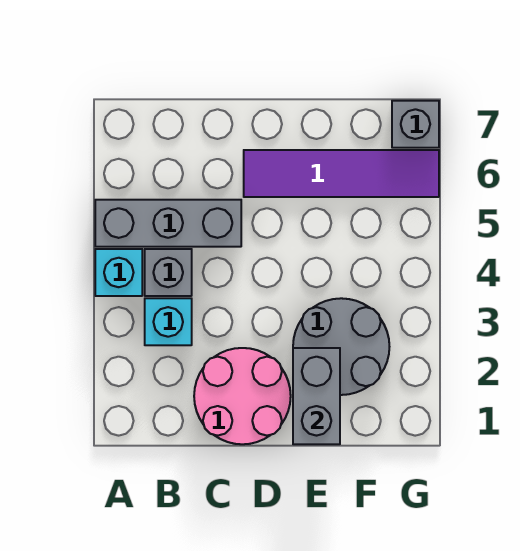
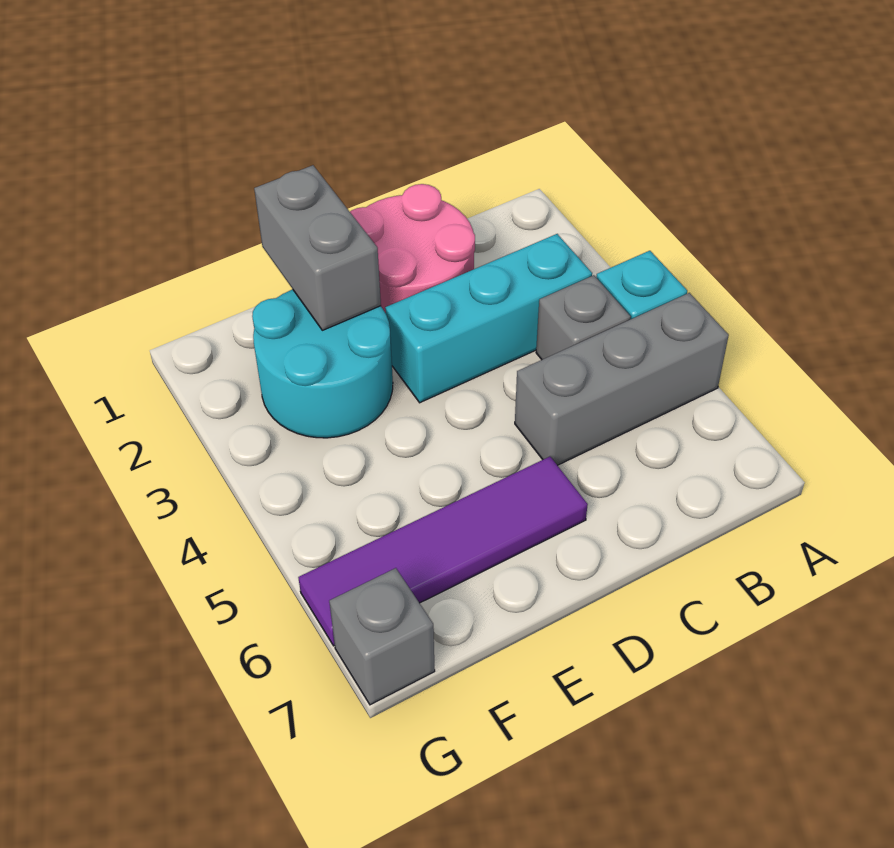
cyan 1x1 brick [145,298,192,345] -> cyan 1x3 brick [385,234,592,403]
grey 2x2 round brick [293,298,389,395] -> cyan 2x2 round brick [252,289,393,438]

